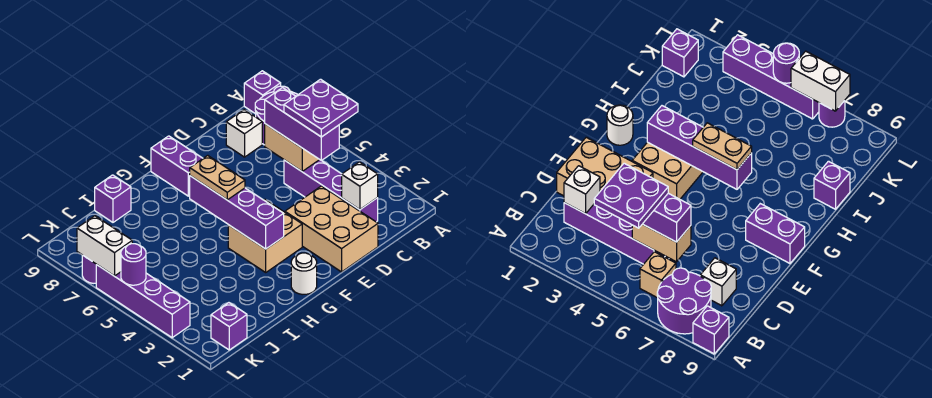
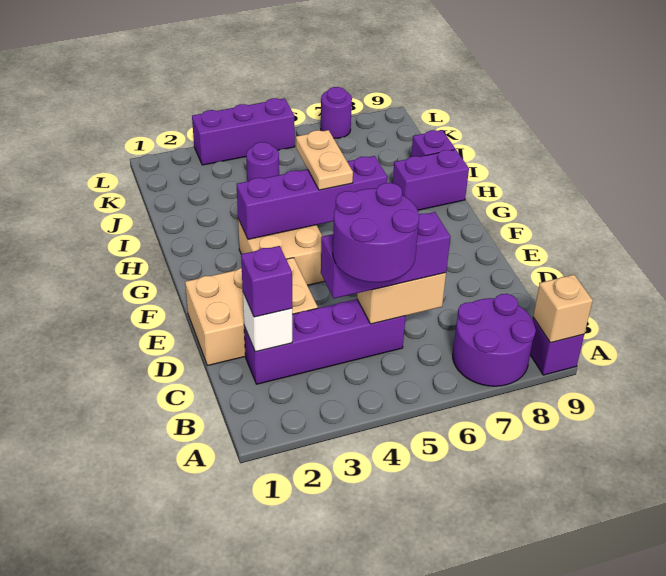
purple 2x2 plate [284,79,358,137] -> purple 2x2 round brick [333,183,419,282]
tan 1x1 brick [640,252,676,298] -> tan 1x1 brick moved to [533,275,593,343]
white 1x1 brick [226,110,262,157] -> none
purple 1x2 brick [151,136,203,196] -> purple 1x2 brick moved to [393,149,469,210]
white 1x1 round brick [291,253,317,295] -> none
tan 1x2 plate [190,155,245,200] -> tan 1x2 plate turned to [296,130,353,190]
purple 1x1 brick [211,303,247,350] -> purple 1x1 brick moved to [241,246,292,317]
purple 1x4 brick [96,265,190,338] -> purple 1x3 brick [192,98,295,165]
purple 1x1 round brick [121,244,146,285] -> purple 1x1 round brick moved to [246,142,279,181]
white 1x2 brick [77,216,132,276] -> none

